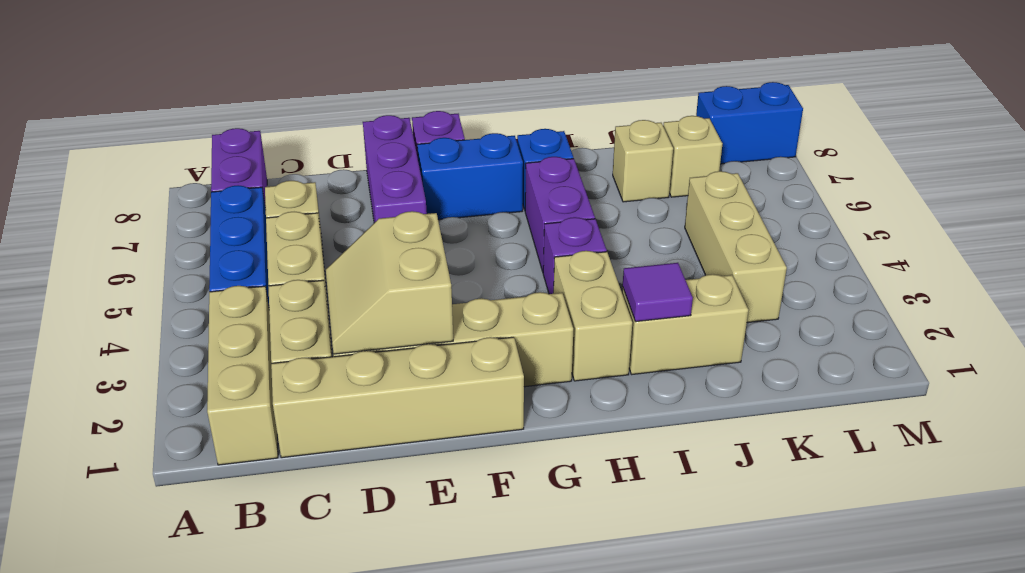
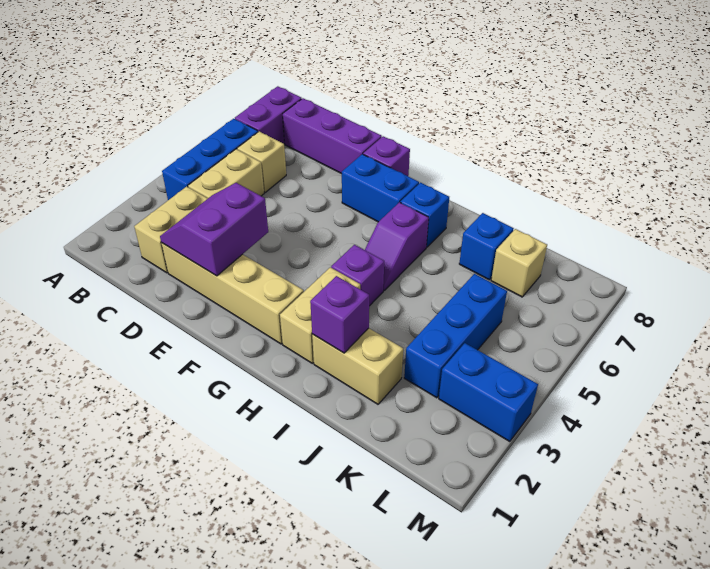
tan 1x3 brick [207,286,278,465] -> none
tan 1x4 brick [271,337,524,458] -> none
tan 2x2 slope [326,211,453,354] -> purple 2x2 slope [160,183,268,276]
purple 1x3 brick [363,115,427,223] -> purple 1x3 brick turned to [283,98,382,174]
purple 1x2 brick [525,157,595,272] -> purple 1x2 slope [365,202,429,290]
purple 1x1 tile [623,263,693,322] -> purple 1x1 brick [310,276,369,353]
tan 1x1 brick [613,120,673,202] -> blue 1x1 brick [459,213,514,280]
tan 1x3 brick [685,171,787,323] -> blue 1x3 brick [404,274,507,398]
blue 1x2 brick [696,82,803,164] -> blue 1x2 brick moved to [439,343,538,442]

